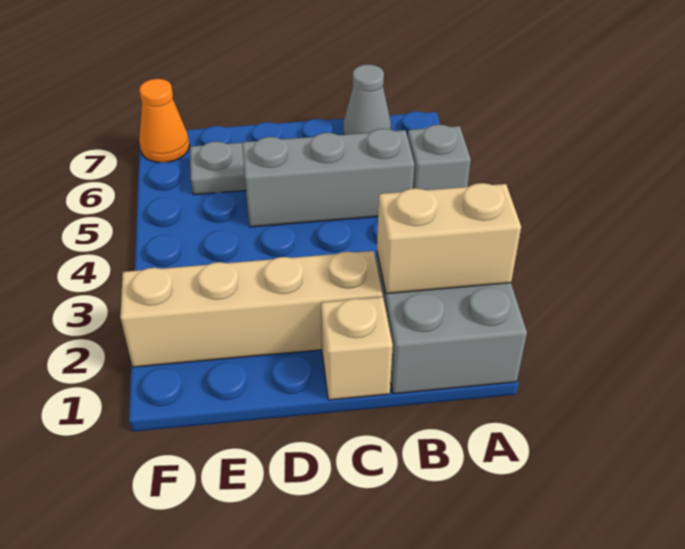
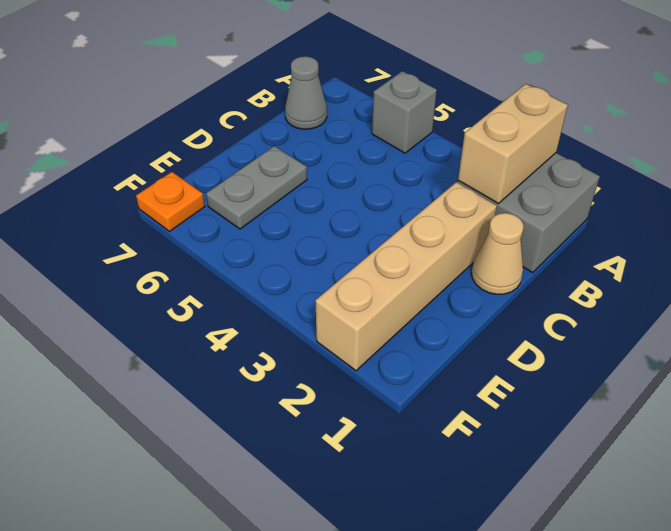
grey 1x3 brick [242,129,414,227] -> none
tan 1x1 brick [321,297,393,400] -> tan 1x1 cone [472,213,524,294]
orange 1x1 cone [139,79,190,163] -> orange 1x1 plate [136,172,205,231]

